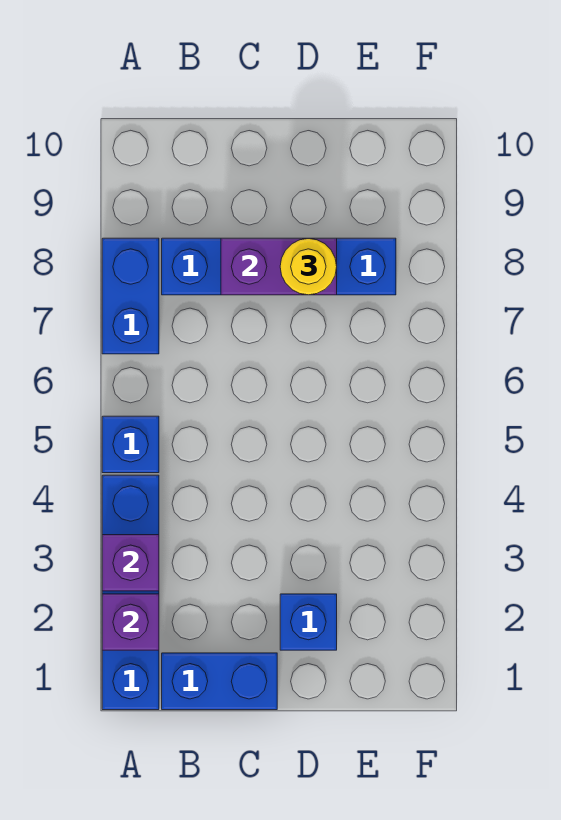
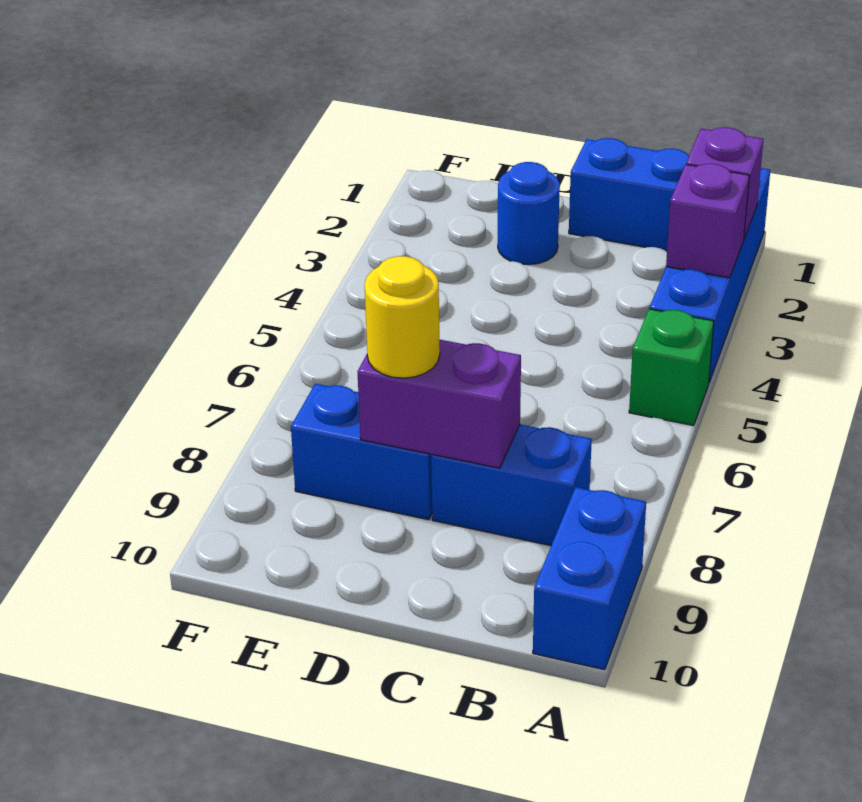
blue 1x1 brick [102,416,159,473] -> green 1x1 brick [629,309,714,426]
blue 1x2 brick [102,238,159,354] -> blue 1x2 brick moved to [533,487,646,670]
blue 1x1 brick [280,594,337,650] -> blue 1x1 round brick [498,162,560,265]

